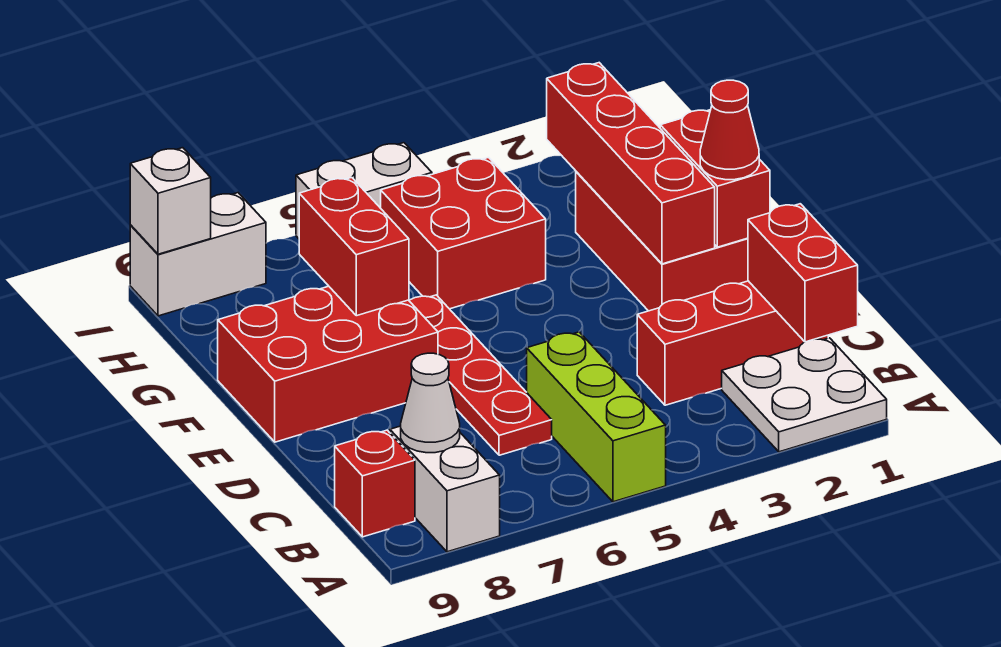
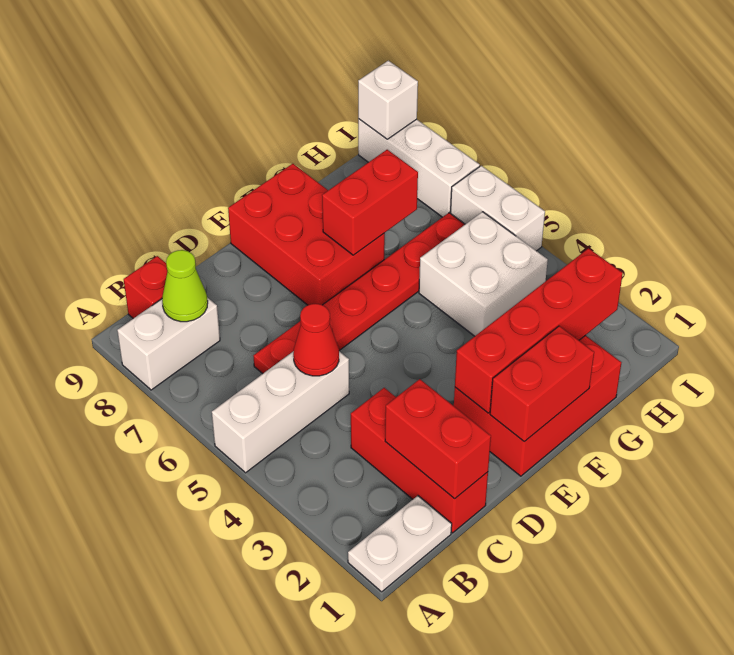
white 2x2 plate [722,338,887,452] -> white 1x2 plate [348,496,452,592]
lime 1x3 brick [527,332,666,502] -> white 1x3 brick [212,351,349,473]
red 1x2 brick [748,204,858,342] -> red 1x2 brick turned to [385,379,491,499]
white 1x1 cone [401,353,460,453] -> lime 1x1 cone [162,250,208,322]
red 1x4 plate [409,295,552,455] -> red 1x6 plate [254,213,465,374]
red 1x1 cone [700,80,759,180] -> red 1x1 cone moved to [293,304,339,376]
red 2x2 brick [381,158,546,309] -> white 2x2 brick [419,212,548,336]
white 1x2 brick [130,193,266,316] -> white 1x3 brick [358,119,480,217]

